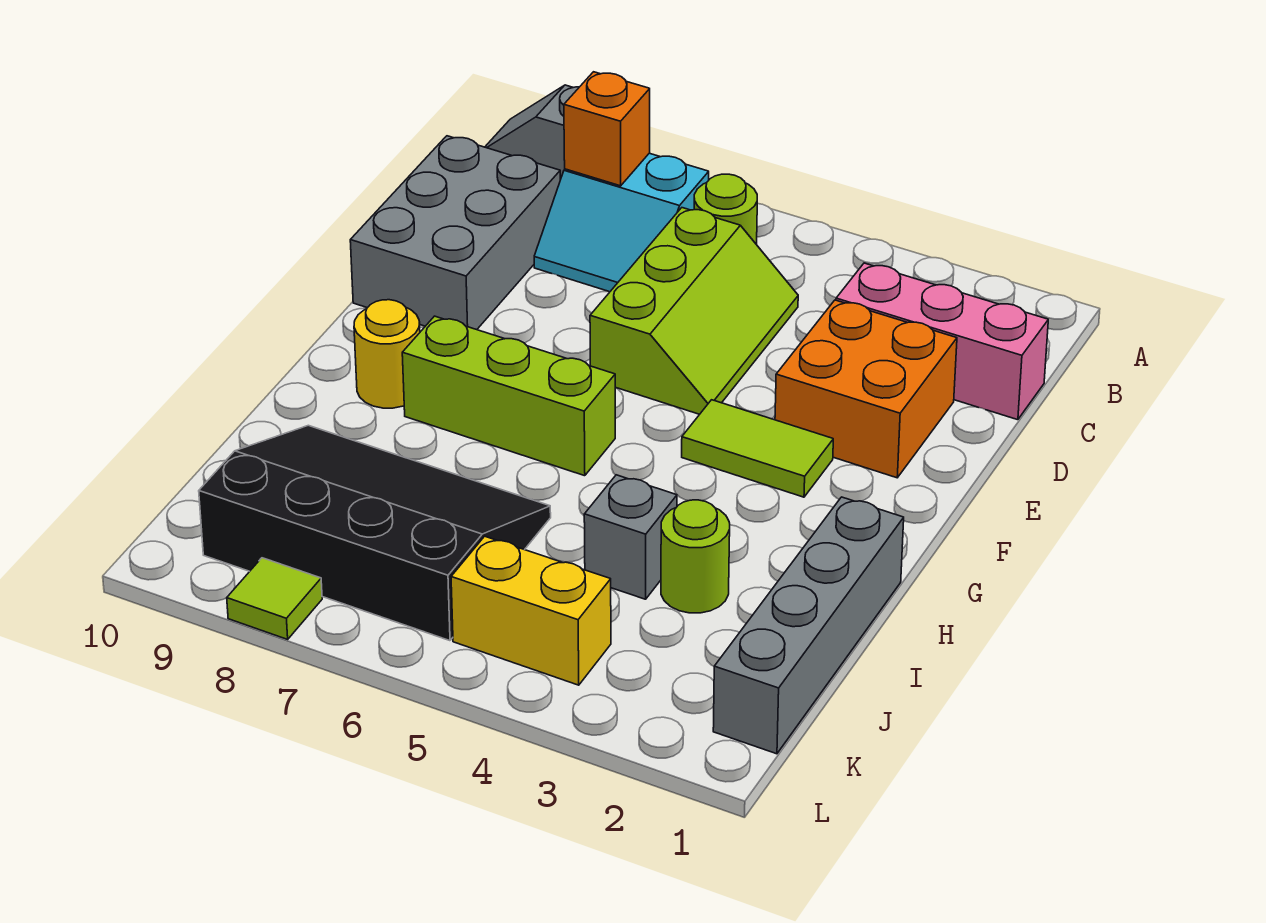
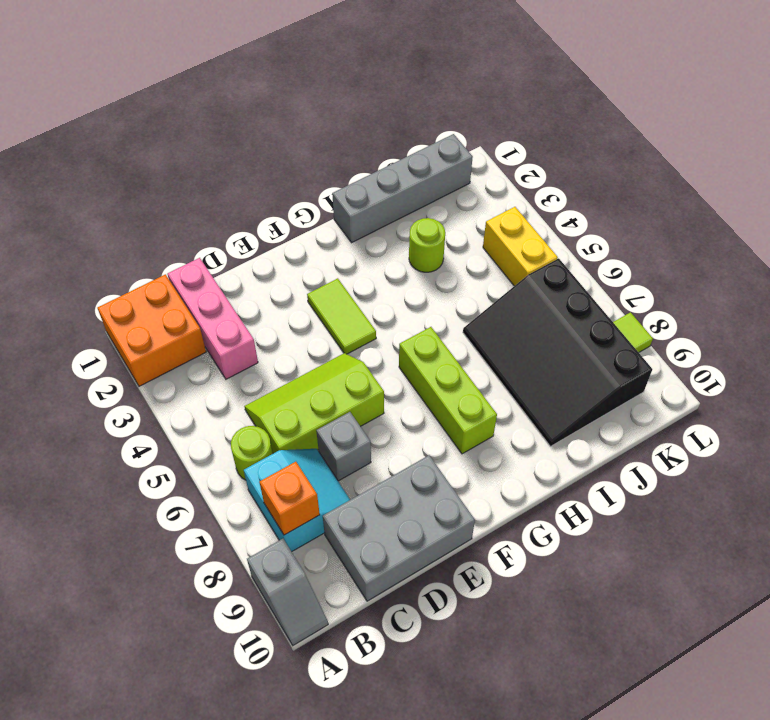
orange 2x2 brick [775,300,957,478] -> orange 2x2 brick moved to [98,274,206,386]
yellow 1x1 round brick [354,300,420,408] -> none
grey 1x1 brick [584,475,677,599] -> grey 1x1 brick moved to [316,412,371,481]

